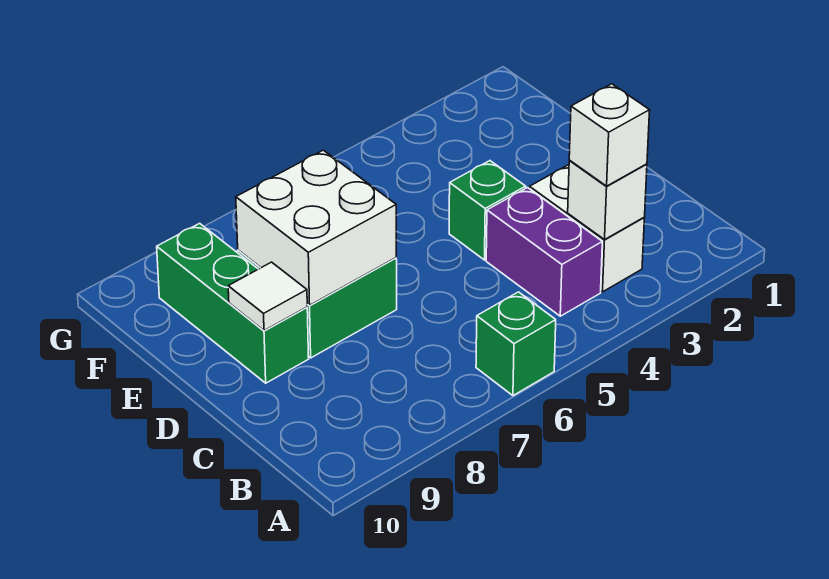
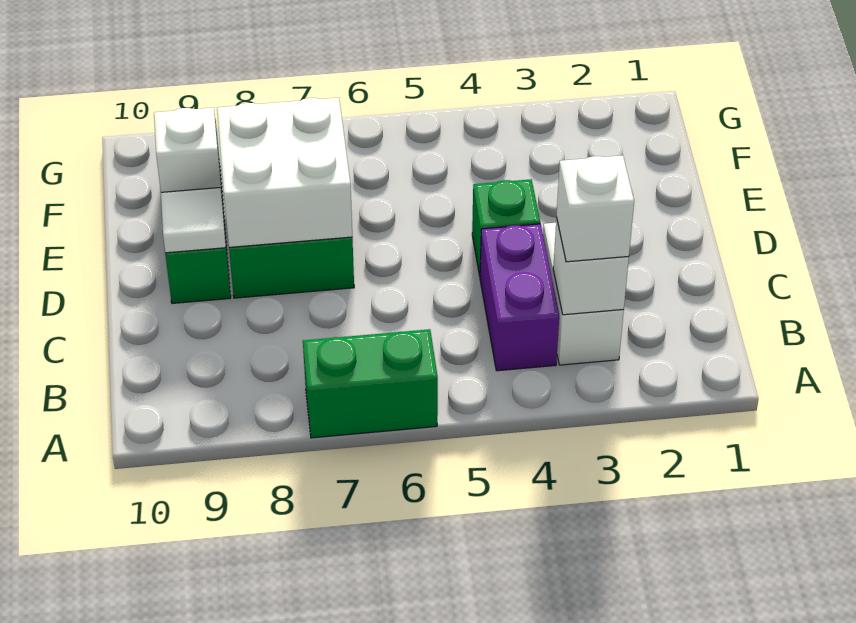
green 1x1 brick [476,292,556,396] -> green 1x2 brick [303,329,438,438]
none -> white 1x1 brick [154,108,222,194]

